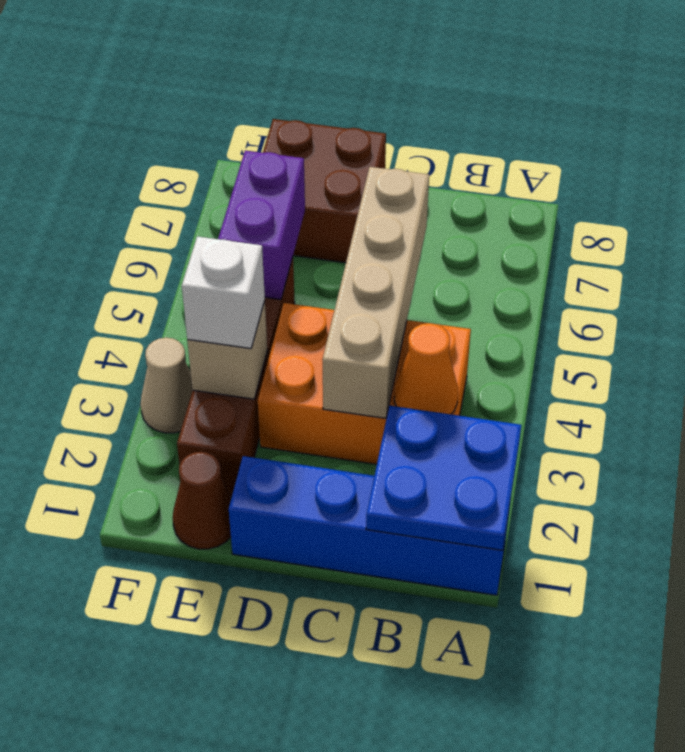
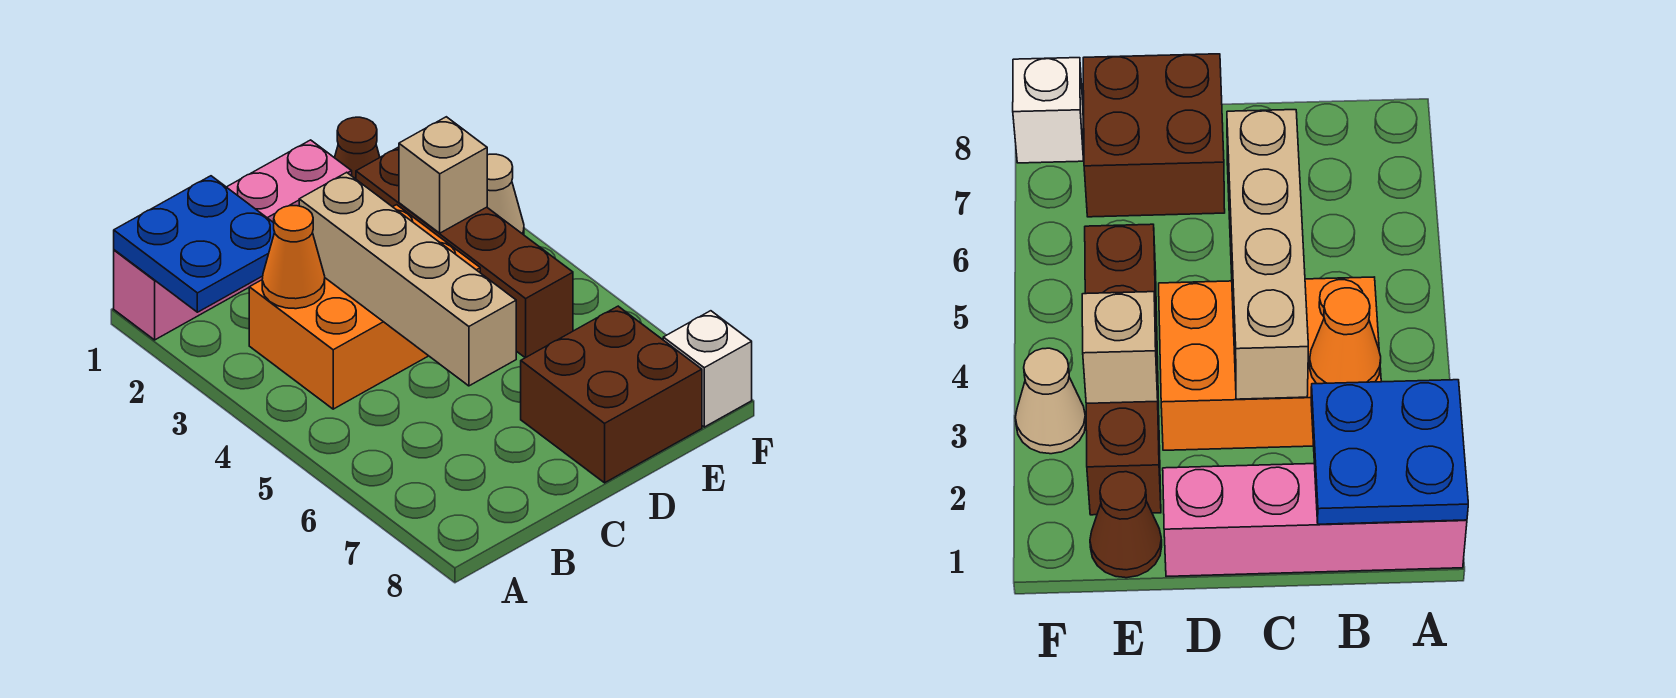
blue 1x4 brick [229,456,510,595] -> pink 1x4 brick [114,140,352,340]
white 1x1 brick [182,236,265,349] -> white 1x1 brick moved to [663,311,752,427]
purple 1x2 brick [218,150,305,300] -> none

